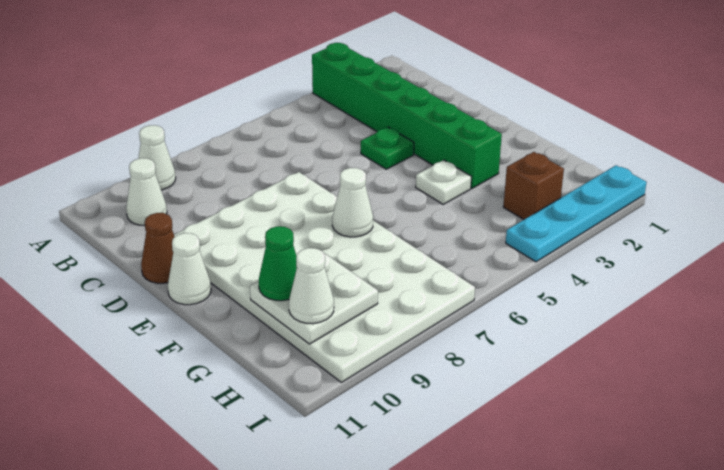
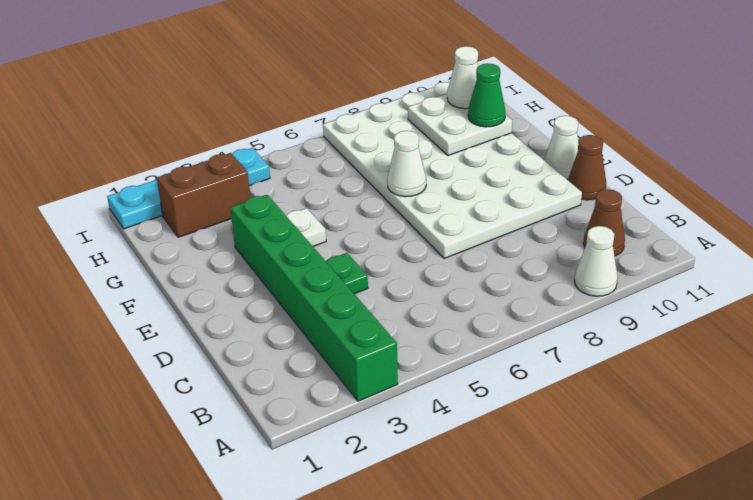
white 1x1 cone [126,158,167,225] -> brown 1x1 cone [583,189,625,256]
brown 1x1 brick [503,152,564,219] -> brown 1x2 brick [157,153,250,237]

